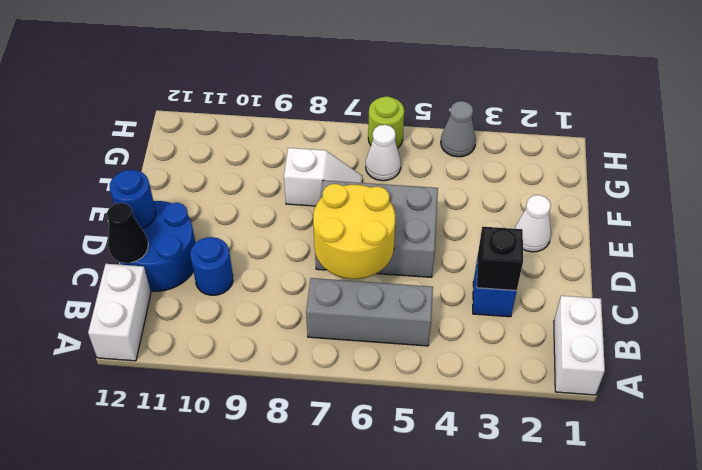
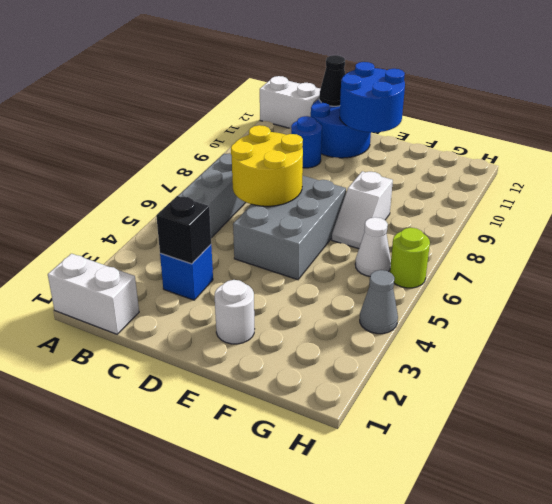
blue 1x1 round brick [110,170,156,228] -> blue 2x2 round brick [340,62,405,132]
white 1x1 cone [515,195,551,252] -> white 1x1 round brick [215,280,254,344]

